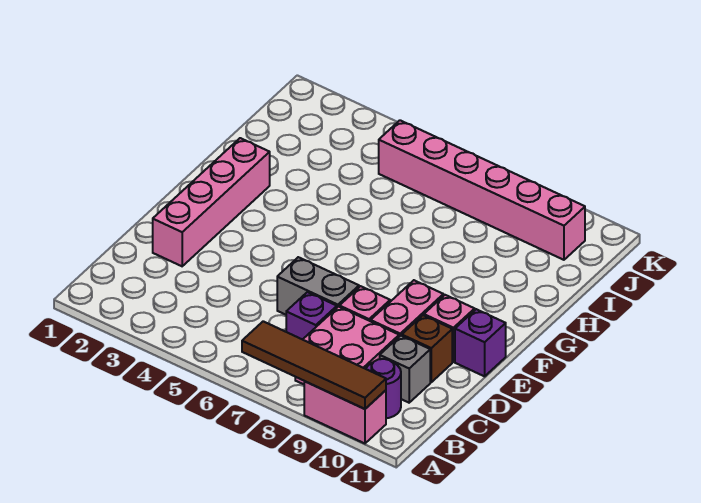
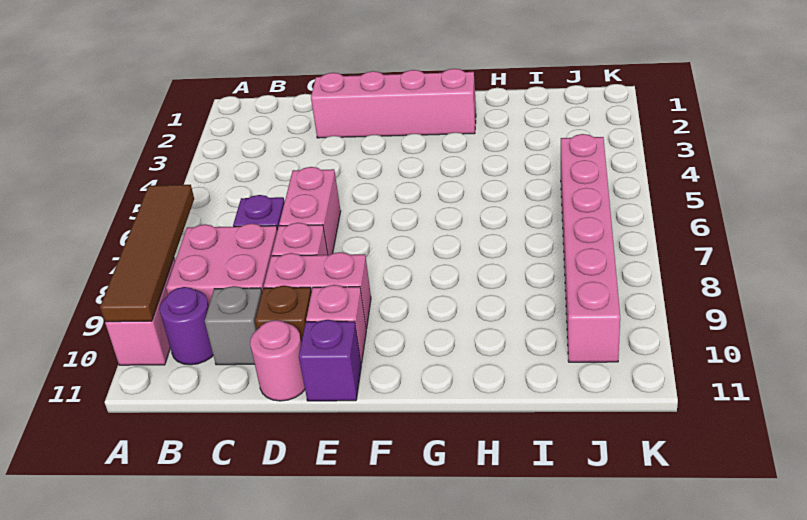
grey 1x2 brick [277,257,359,315] -> pink 1x2 brick [279,167,341,255]
none -> pink 1x1 round brick [250,320,305,401]

